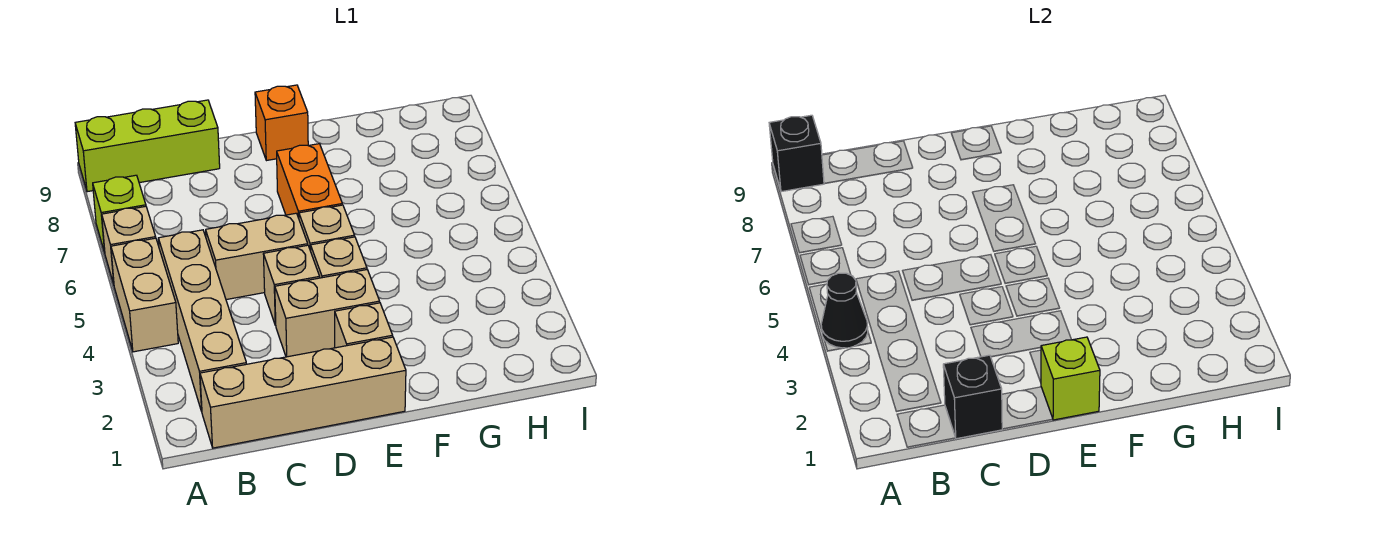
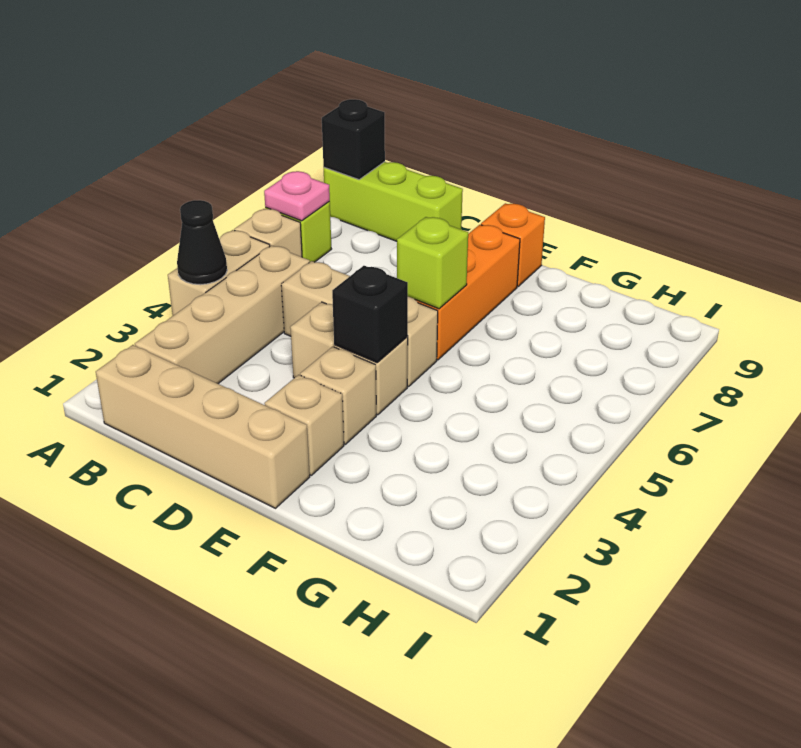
none -> pink 1x1 plate [264,171,330,221]
black 1x1 brick [943,355,1002,439] -> black 1x1 brick moved to [332,266,408,363]
tan 1x2 brick [275,270,380,357] -> tan 1x1 brick [300,347,376,444]
lime 1x1 brick [1041,337,1100,420] -> lime 1x1 brick moved to [397,217,468,309]
orange 1x2 brick [277,144,342,218] -> orange 1x3 brick [416,225,520,360]

